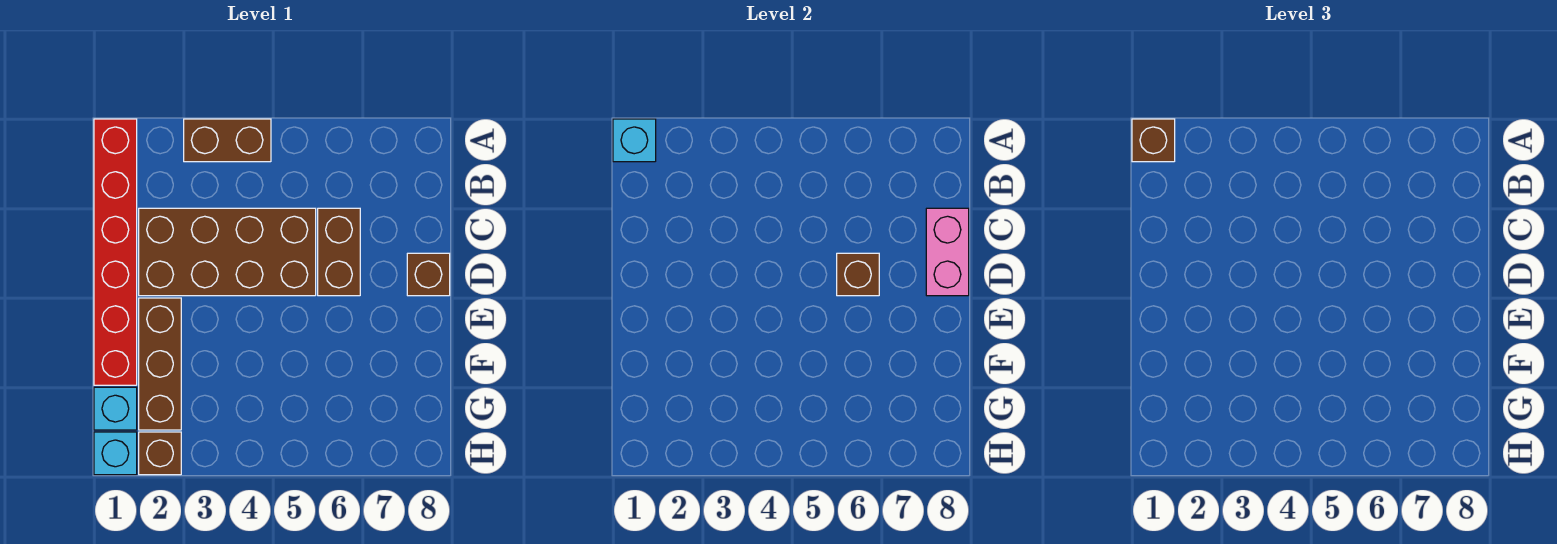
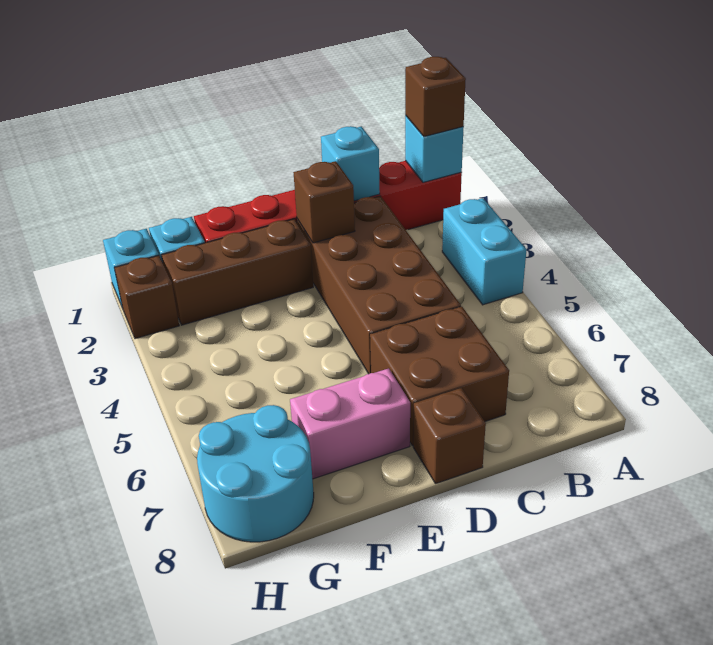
brown 1x2 brick [184,119,271,162] -> cyan 1x2 brick [442,198,527,305]
none -> cyan 1x1 brick [321,126,380,201]
brown 1x2 brick [318,208,360,296] -> brown 2x2 brick [370,306,509,446]
pink 1x2 brick [926,208,969,296] -> pink 1x2 brick moved to [290,368,410,479]
brown 1x1 brick [837,253,879,296] -> brown 1x1 brick moved to [293,161,355,243]
none -> cyan 2x2 round brick [197,405,314,542]

